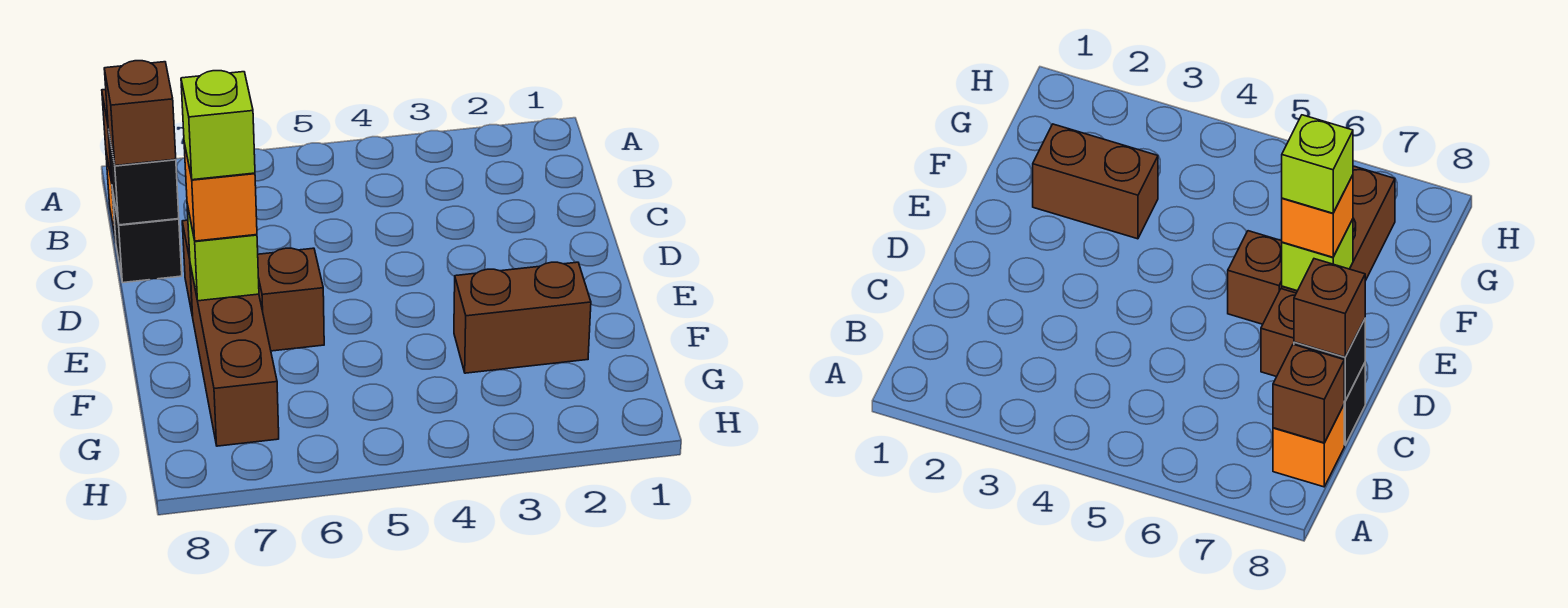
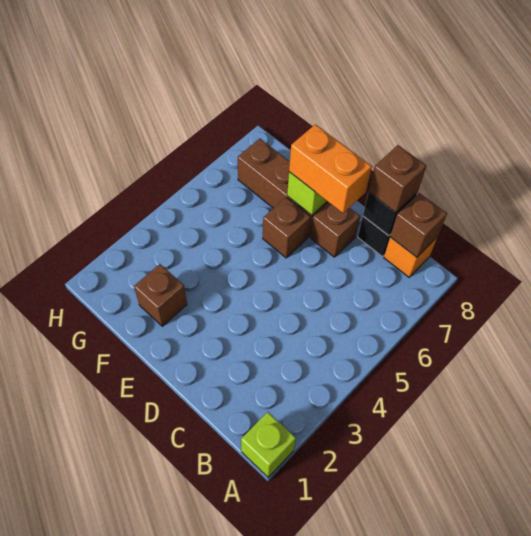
orange 1x1 brick [184,143,257,241] -> orange 1x2 brick [289,124,372,213]
lime 1x1 brick [181,71,255,180] -> lime 1x1 brick moved to [241,412,296,477]
brown 1x2 brick [454,262,591,373] -> brown 1x1 brick [134,264,187,326]

